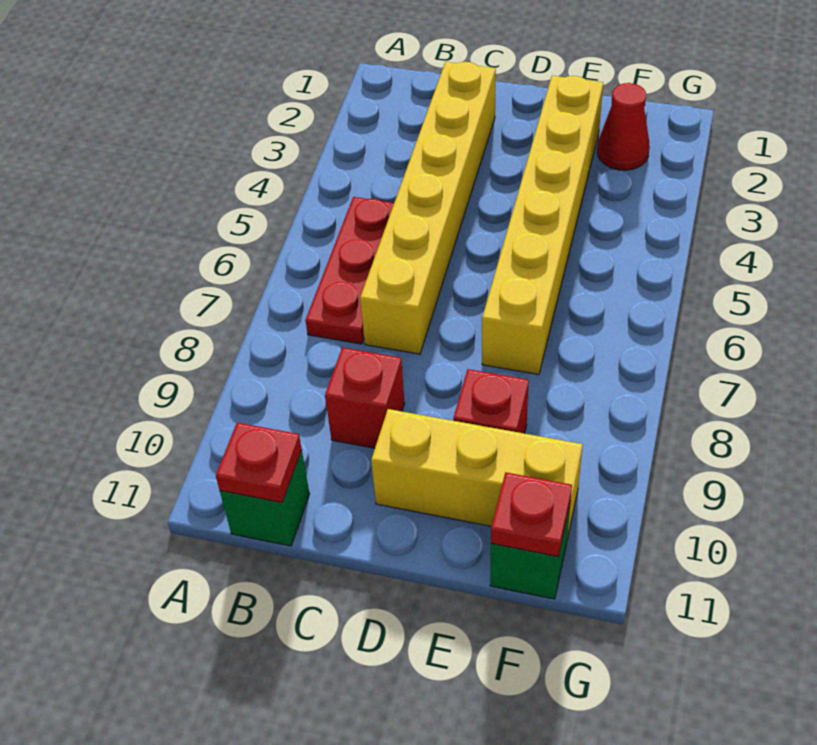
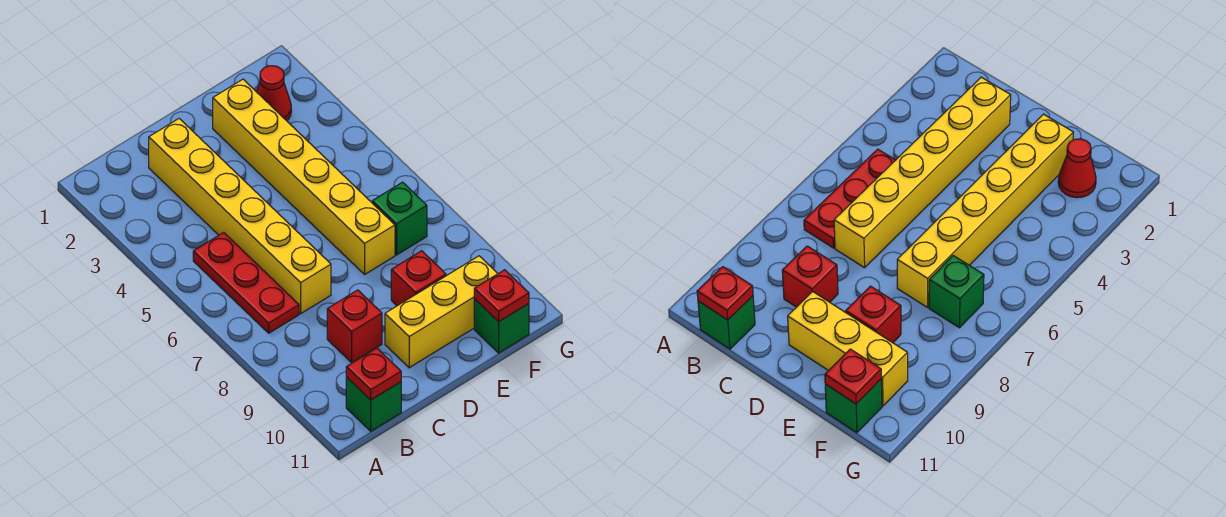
none -> green 1x1 brick [372,182,427,255]

